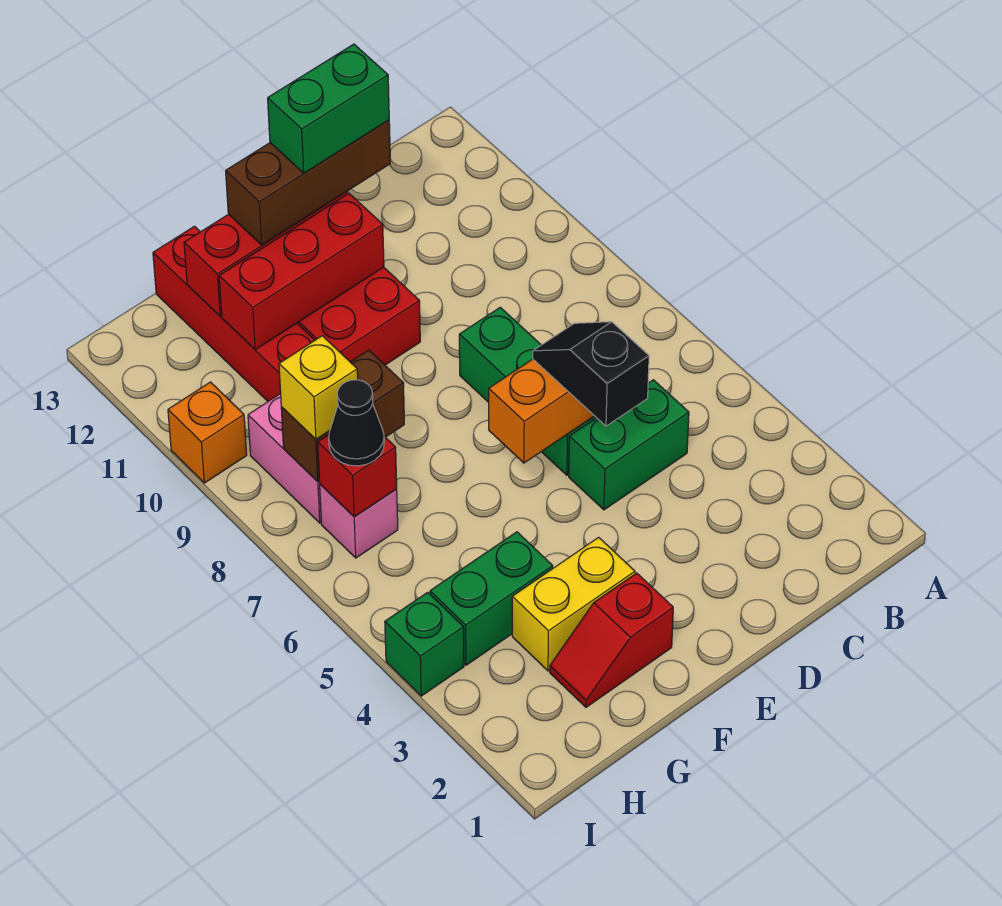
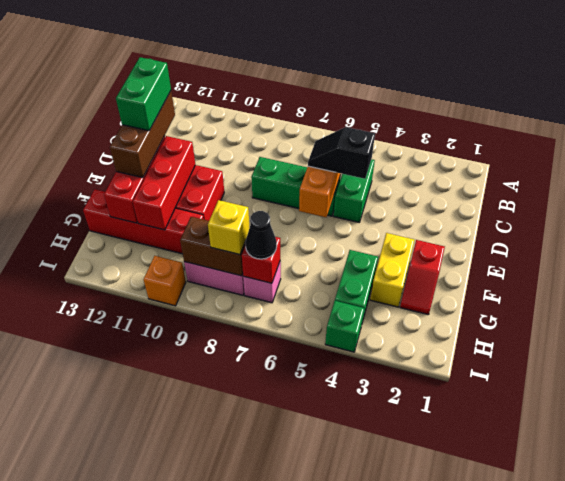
brown 1x2 brick [281,350,404,482] -> brown 1x2 brick turned to [180,217,246,276]

